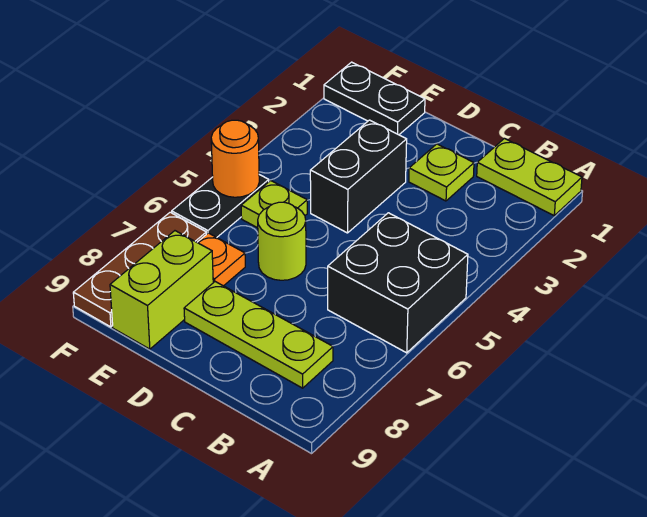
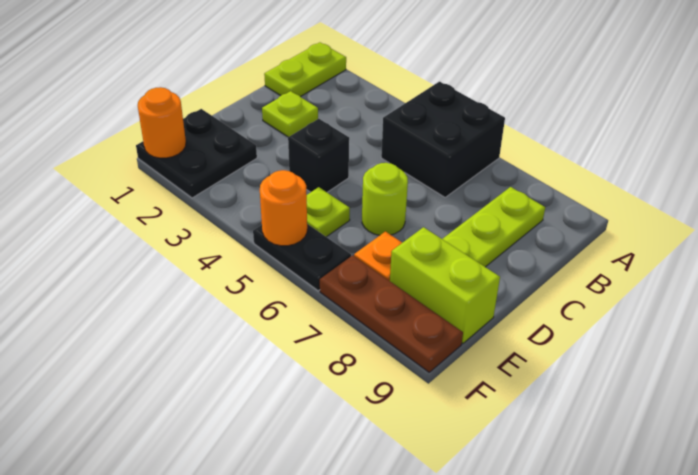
black 1x2 brick [310,120,407,233] -> black 1x1 brick [288,119,349,192]
black 1x2 plate [324,62,425,135] -> black 2x2 plate [136,109,257,198]
none -> orange 1x1 round brick [138,87,186,158]

